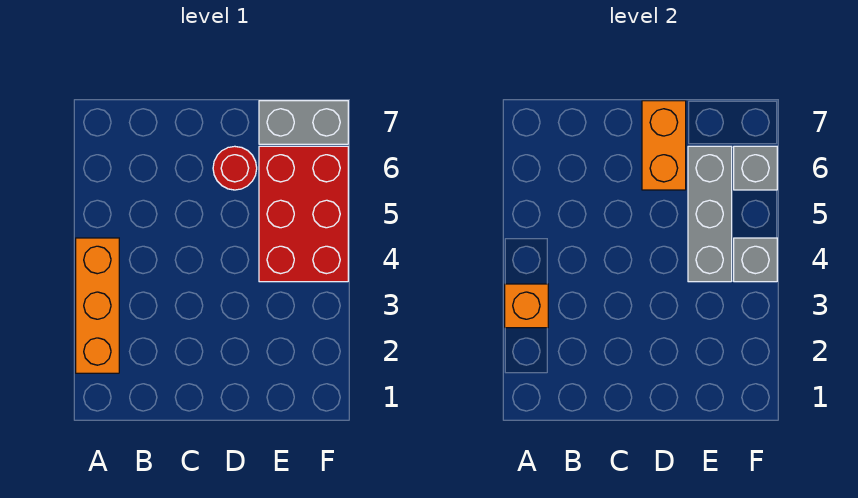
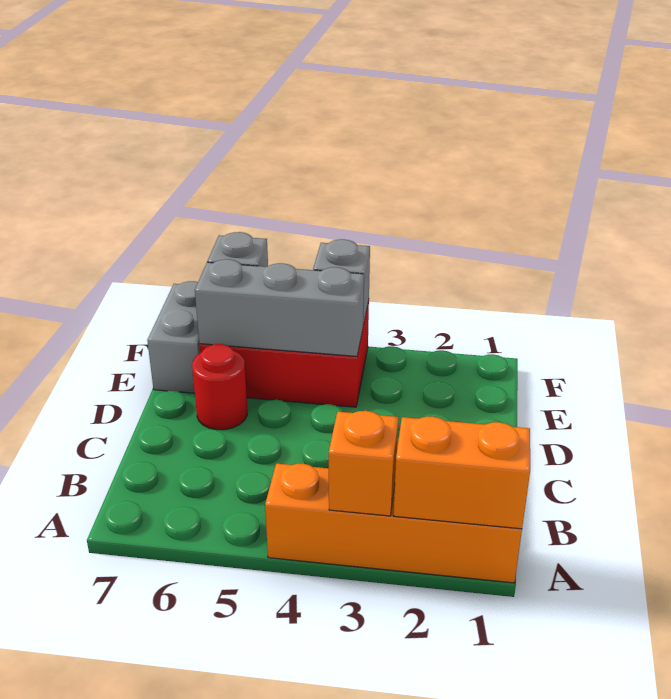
orange 1x3 brick [76,238,119,373] -> orange 1x4 brick [265,463,522,583]
orange 1x2 brick [642,101,686,190] -> orange 1x2 brick moved to [394,417,530,529]

